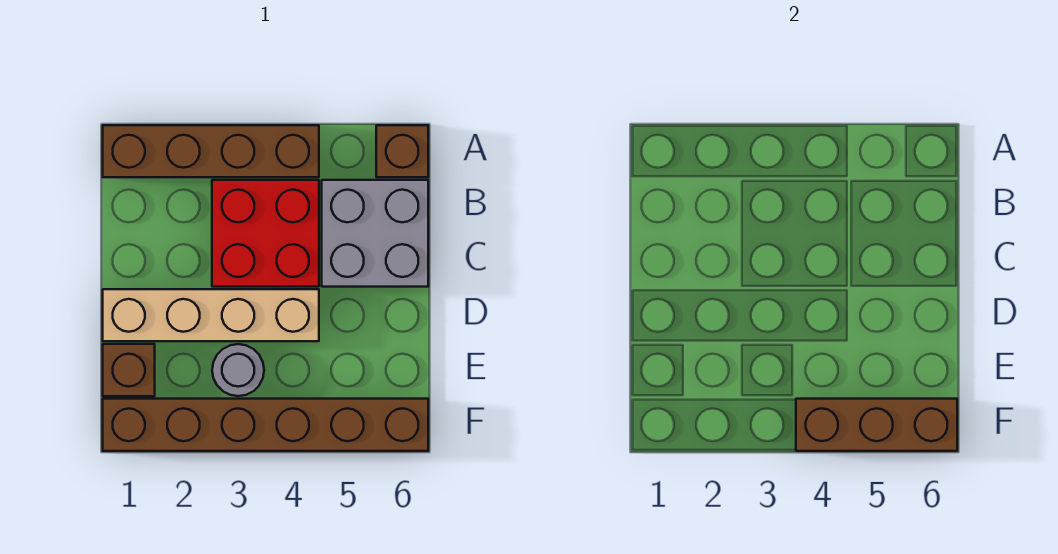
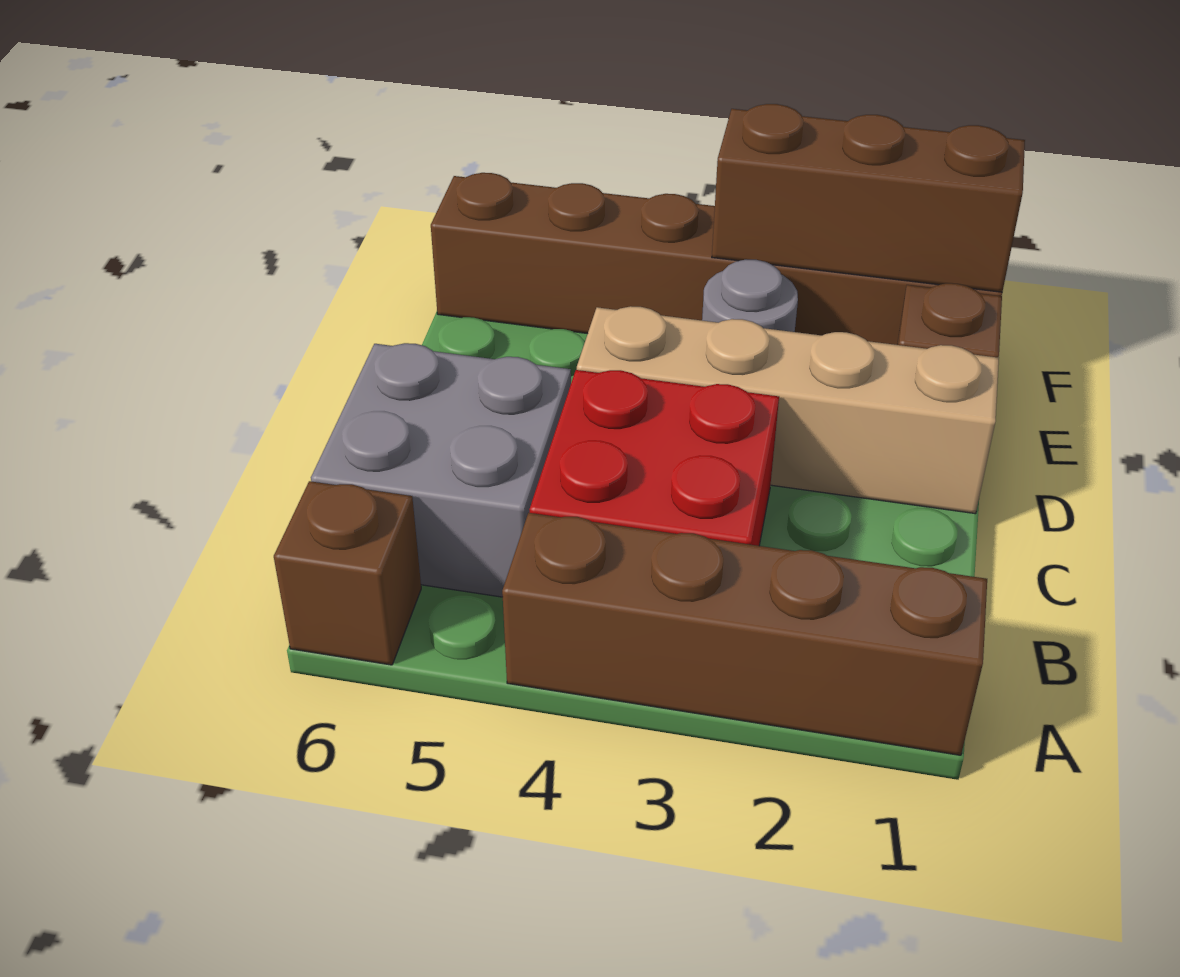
brown 1x3 brick [796,399,957,451] -> brown 1x3 brick moved to [712,104,1025,292]

